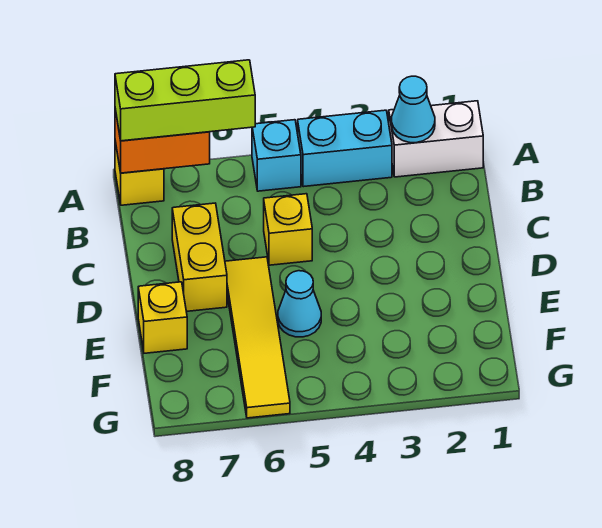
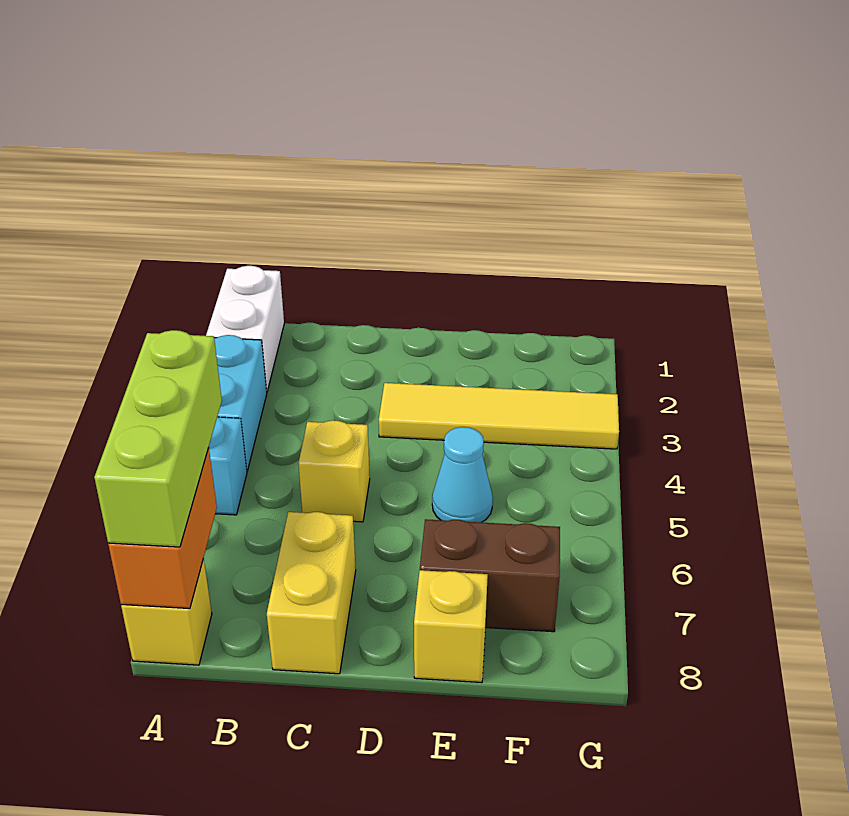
cyan 1x1 cone [392,76,435,143] -> none
yellow 1x2 brick [172,203,227,311] -> yellow 1x2 brick turned to [267,512,356,674]
yellow 1x4 tile [225,257,290,418] -> yellow 1x4 tile moved to [379,383,619,449]
none -> brown 1x2 brick [420,519,560,632]

